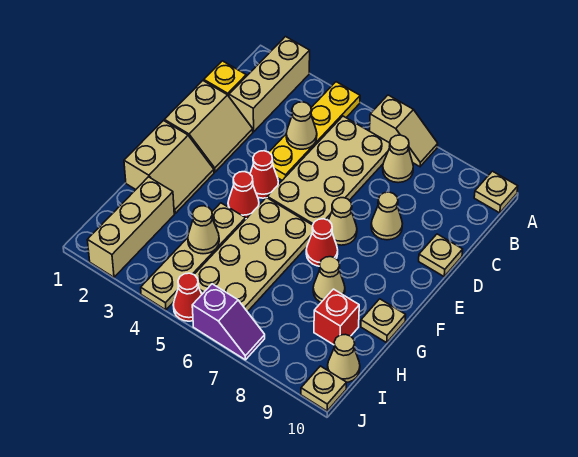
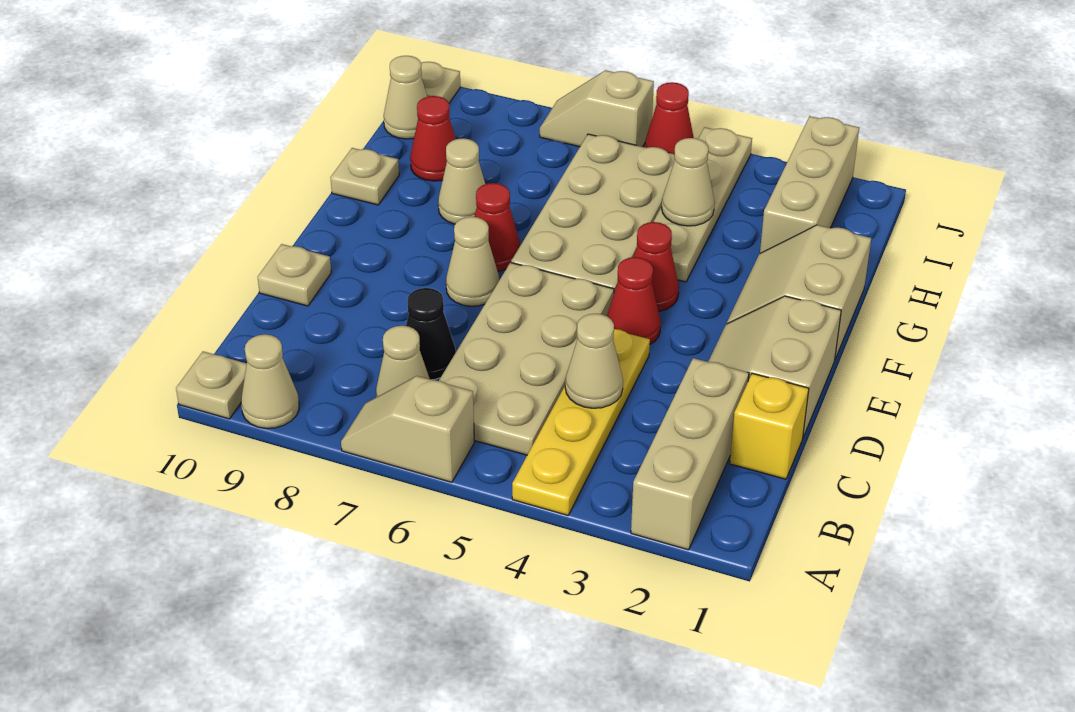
none -> black 1x1 cone [406,288,456,380]
tan 1x1 cone [371,192,403,240] -> tan 1x1 cone moved to [241,334,299,428]
red 1x1 brick [314,289,359,345] -> red 1x1 cone [410,96,456,181]
purple 1x2 slope [192,284,265,360] -> tan 1x2 slope [540,70,654,147]

